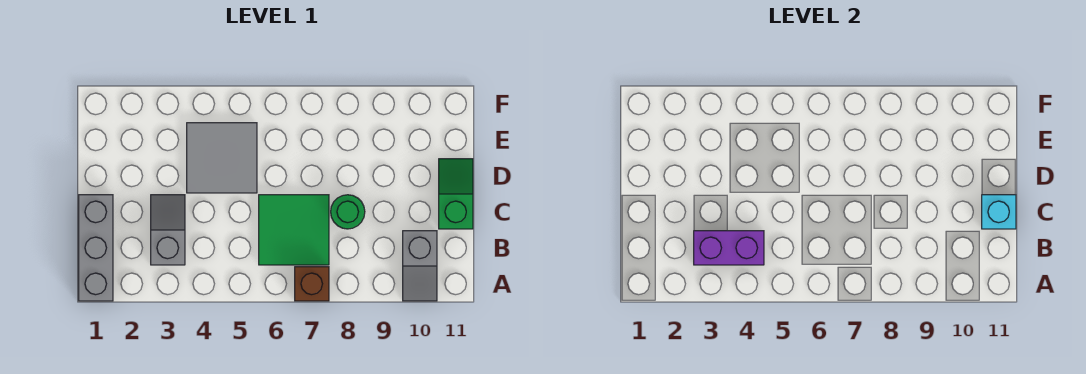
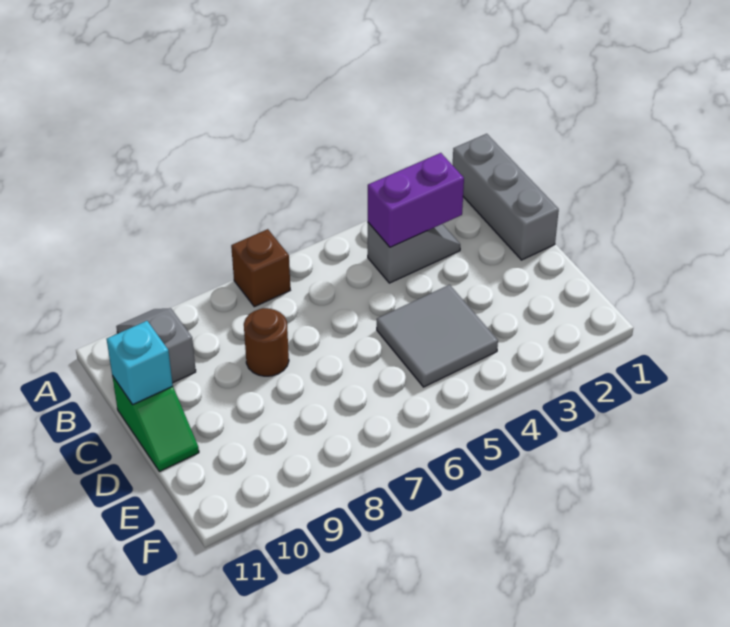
grey 1x2 slope [151,195,185,265] -> grey 1x2 slope turned to [368,223,460,283]
green 2x2 tile [259,195,329,265] -> none
green 1x1 round brick [331,195,365,229] -> brown 1x1 round brick [244,308,289,376]

